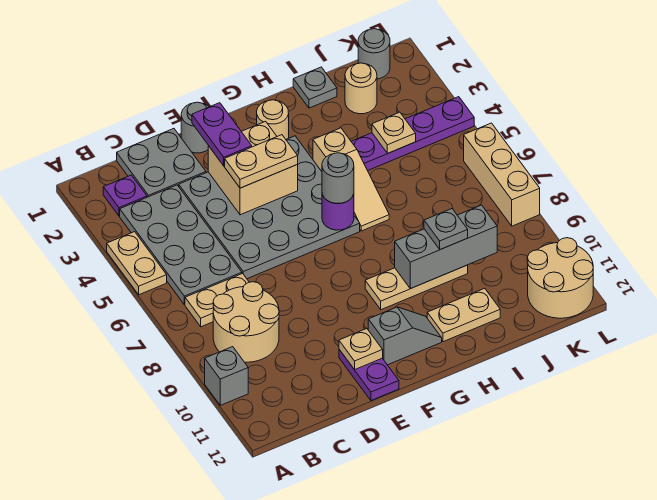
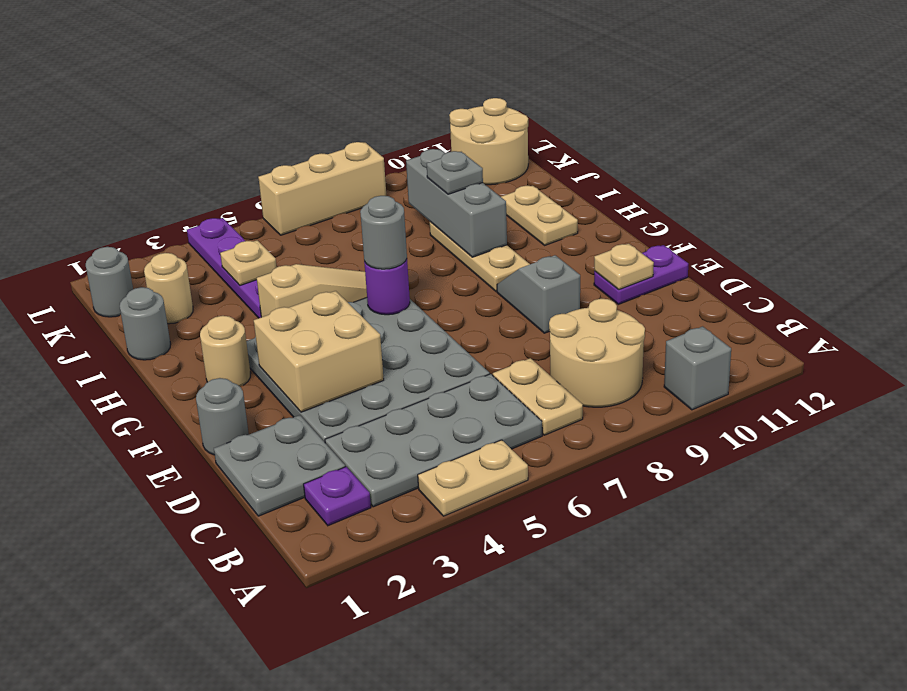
purple 1x2 plate [192,103,252,166] -> none
tan 1x2 plate [225,135,298,188] -> none
grey 1x2 slope [368,307,442,365] -> grey 1x2 slope moved to [497,255,580,333]
grey 1x1 plate [293,67,337,108] -> grey 1x1 round brick [120,287,171,360]

